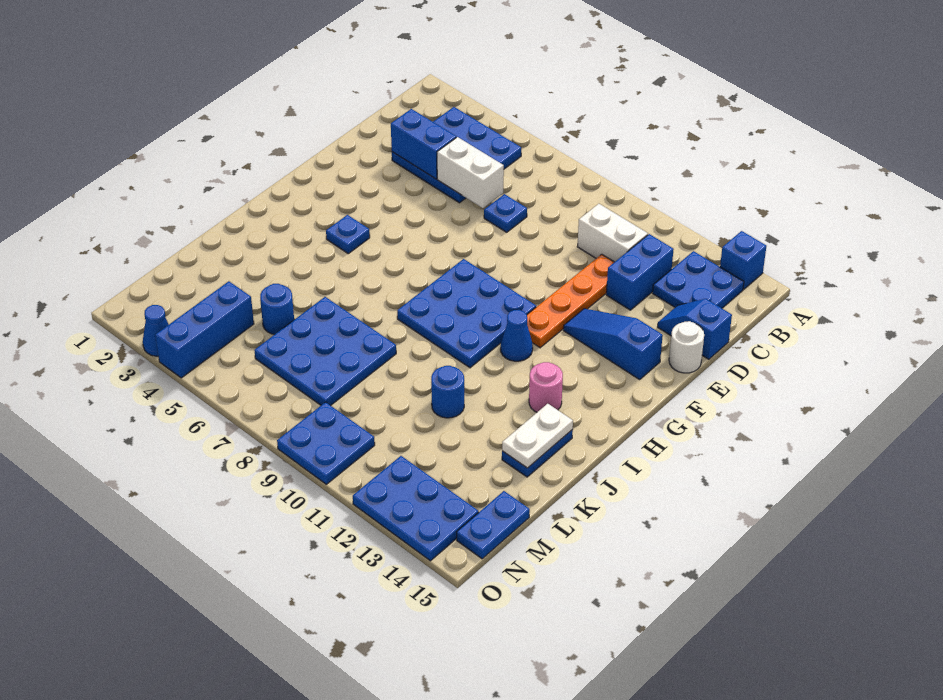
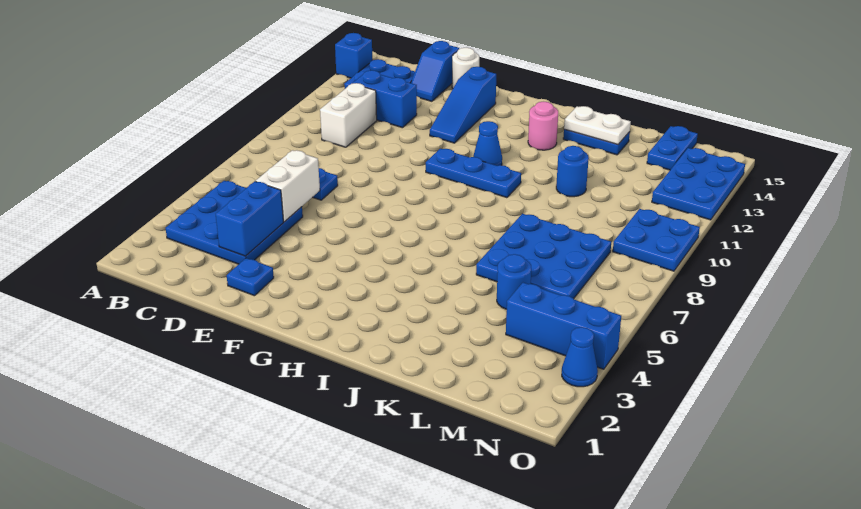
orange 1x4 plate [527,254,614,348] -> none
blue 3x3 plate [397,259,536,368] -> blue 1x3 plate [426,149,521,198]
blue 1x1 plate [326,215,370,254] -> blue 1x1 plate moved to [227,258,274,296]
blue 1x2 plate [457,491,530,559] -> blue 1x2 plate turned to [647,126,698,170]

